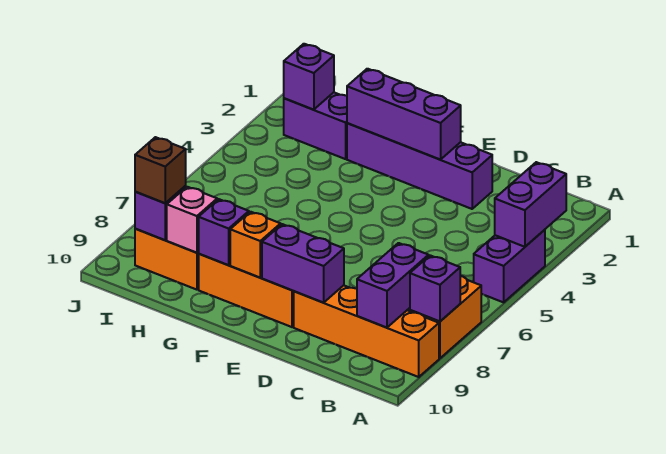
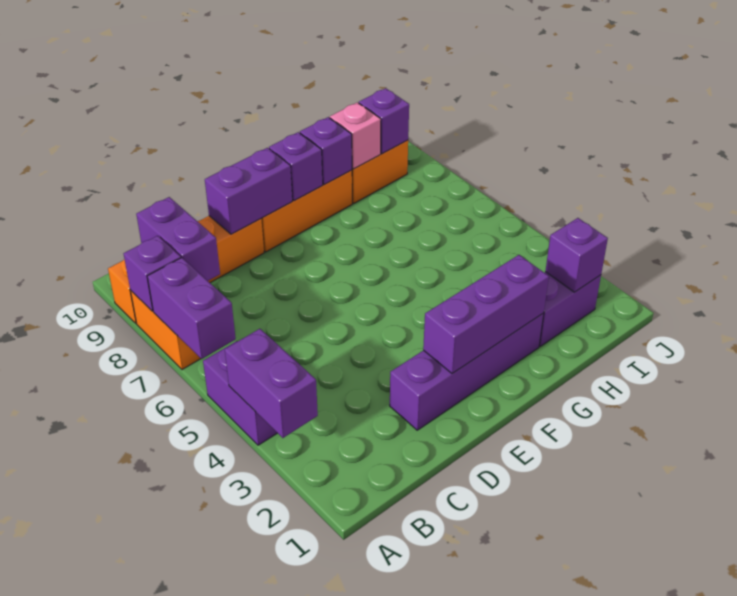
none -> purple 1x2 brick [147,258,236,359]
orange 1x1 brick [230,212,281,278] -> purple 1x1 brick [269,132,323,201]
brown 1x1 brick [135,137,186,203] -> none

